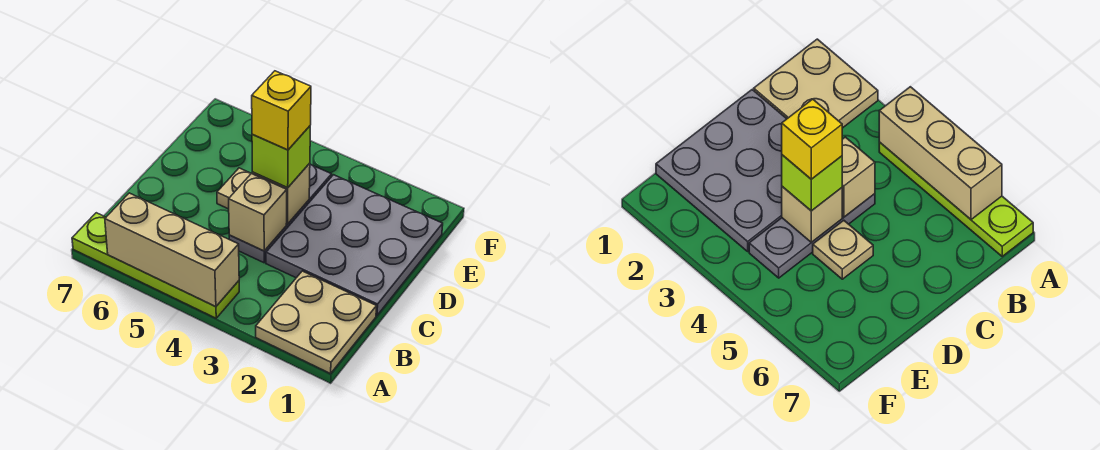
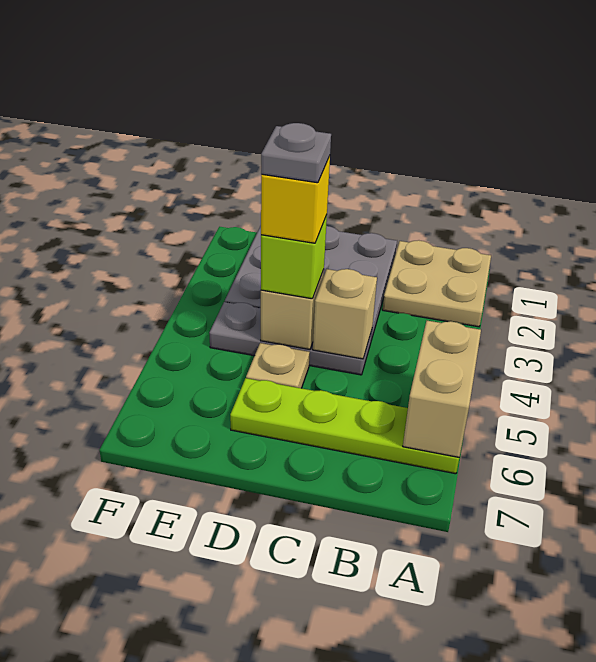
lime 1x4 plate [72,213,239,318] -> lime 1x4 plate turned to [230,378,459,474]
tan 1x3 brick [105,193,239,306] -> tan 1x2 brick [403,321,481,457]
none -> grey 1x1 plate [261,123,331,183]

